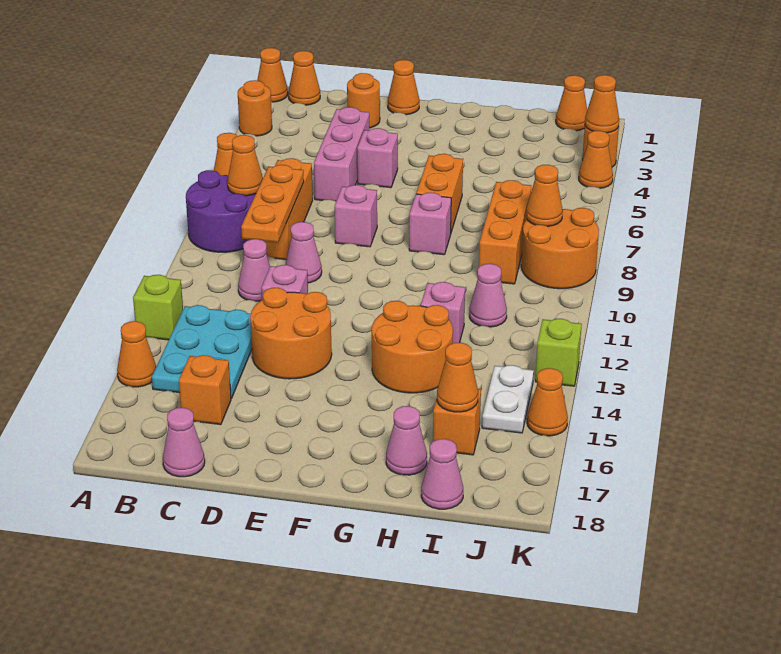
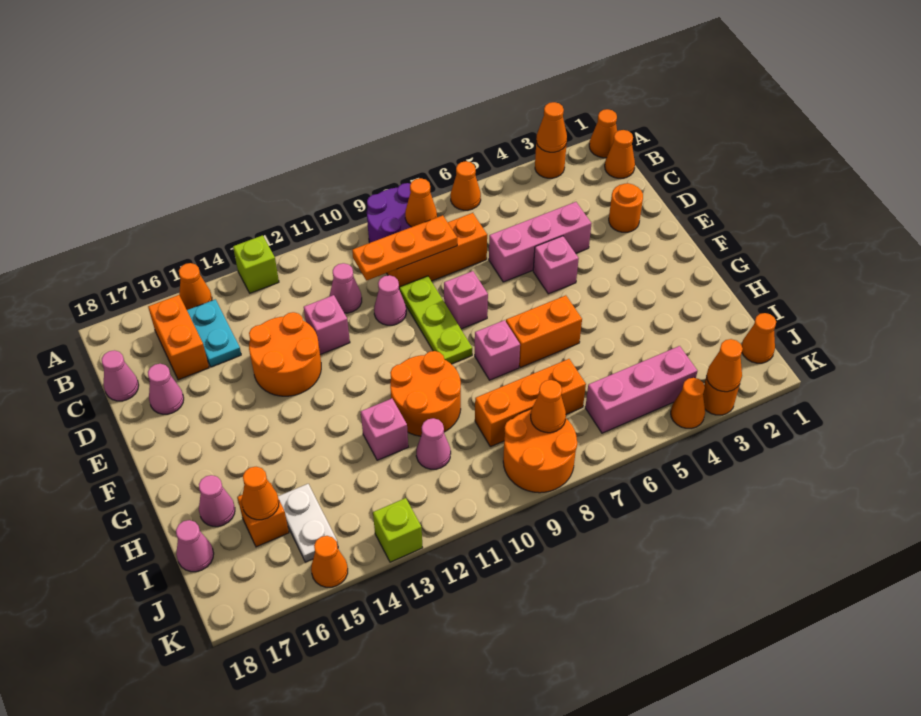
cyan 2x3 plate [152,305,252,399] -> cyan 1x2 plate [187,299,241,367]
orange 1x1 brick [179,355,231,425] -> orange 1x2 brick [148,295,209,380]
none -> lime 1x3 plate [399,276,472,364]
none -> pink 1x1 cone [148,364,184,414]
orange 1x1 cone [388,60,420,115] -> orange 1x1 cone moved to [536,102,567,152]
orange 2x2 round brick [372,301,453,393] -> orange 2x2 round brick moved to [390,351,461,436]
none -> pink 1x3 brick [585,346,697,433]
white 1x2 plate [482,365,534,433] -> white 1x2 plate turned to [278,484,338,562]

